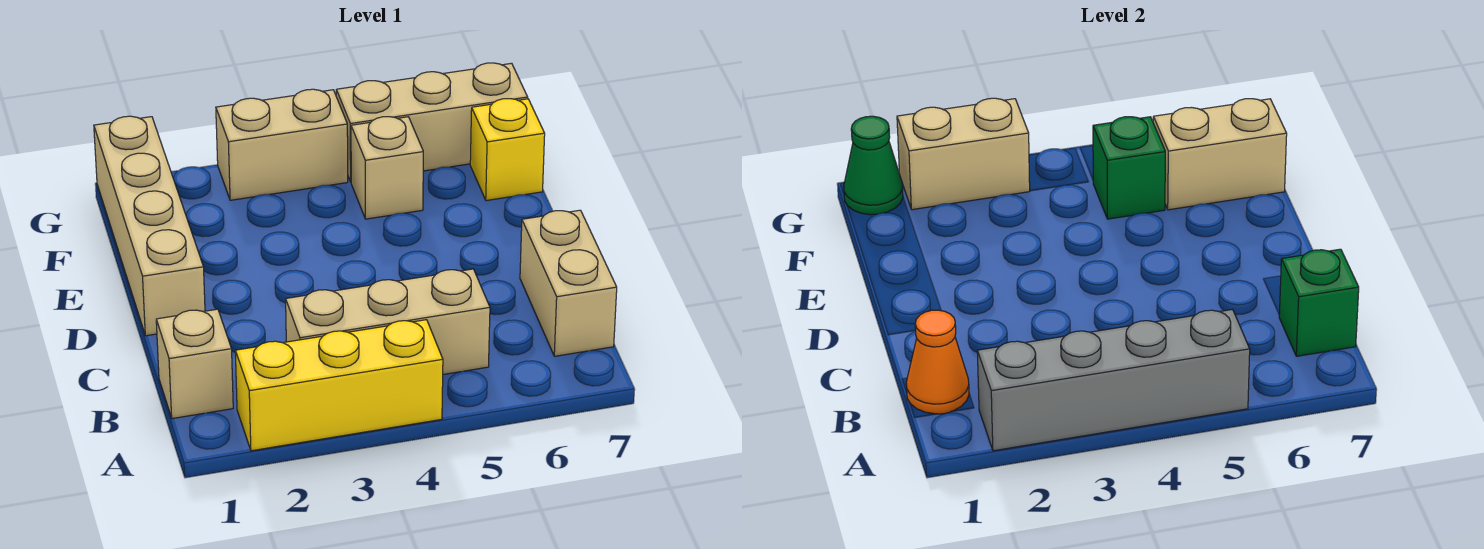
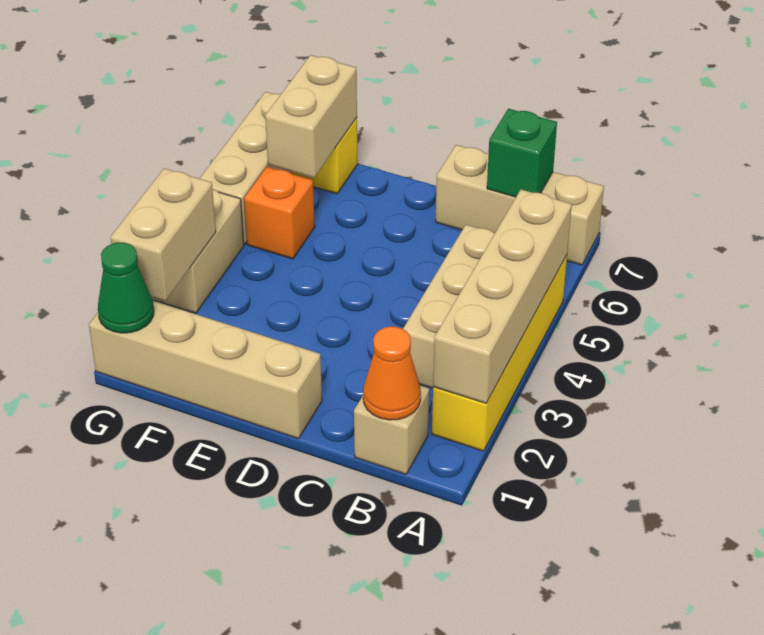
yellow 1x3 brick [235,320,443,451] -> yellow 1x4 brick [432,255,567,451]
grey 1x4 brick [977,309,1250,451] -> tan 1x4 brick [433,190,572,403]
tan 1x2 brick [520,210,617,356] -> tan 1x3 brick [436,145,604,265]
tan 1x1 brick [351,117,423,219] -> orange 1x1 brick [244,167,315,259]
green 1x1 brick [1093,117,1165,219] -> none

